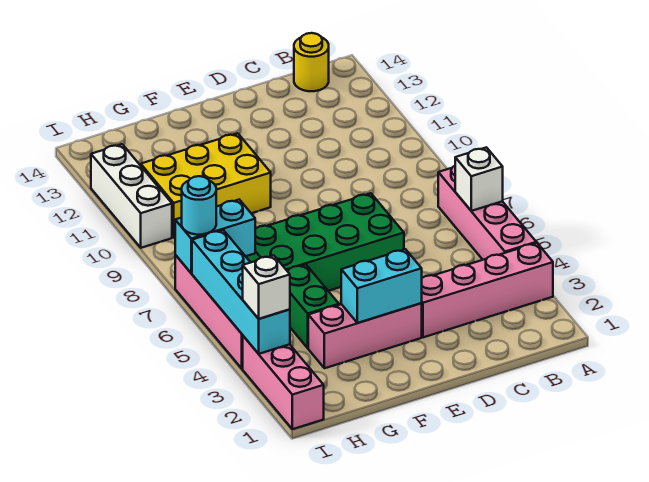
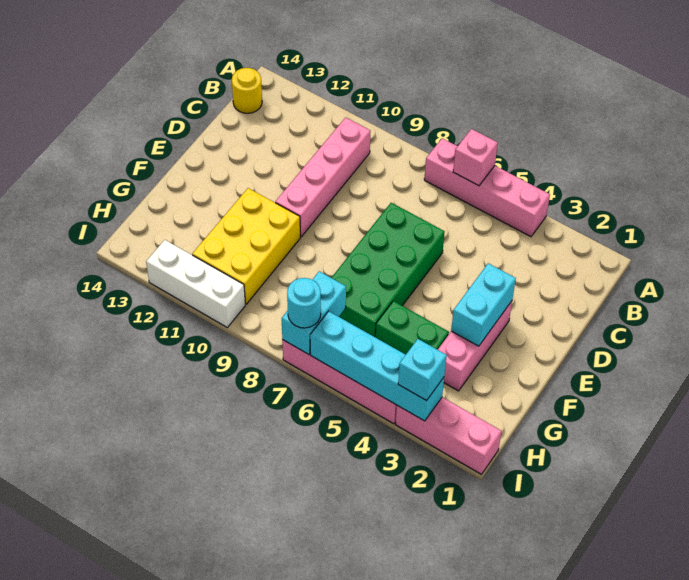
pink 1x4 brick [422,243,553,337] -> pink 1x4 brick moved to [275,117,370,237]
white 1x1 brick [455,147,503,211] -> pink 1x1 brick [453,129,498,186]
white 1x1 brick [243,255,290,319] -> cyan 1x1 brick [398,339,447,401]

